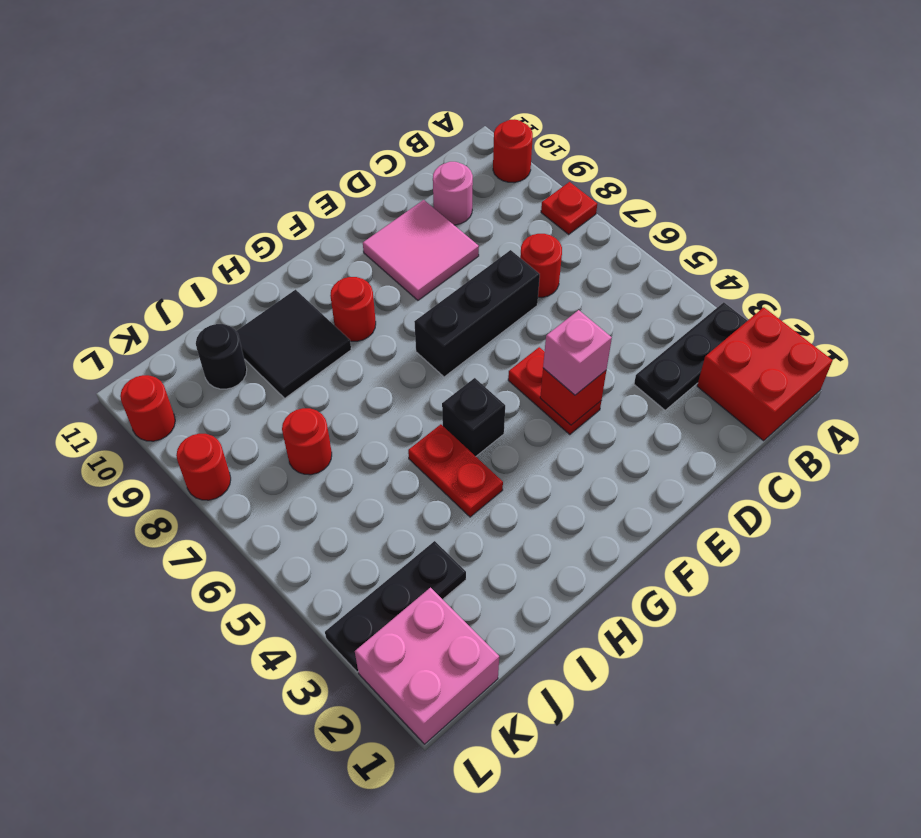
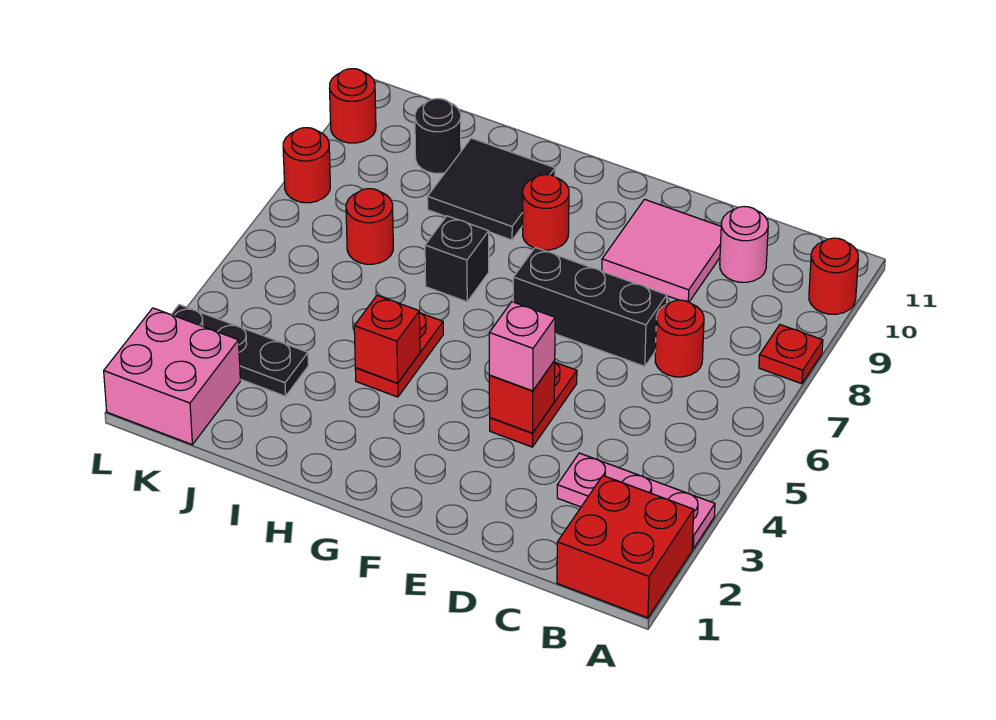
black 1x3 plate [634,302,747,410] -> pink 1x3 plate [557,453,715,549]
black 1x1 brick [442,378,505,456] -> black 1x1 brick moved to [425,216,489,302]
none -> red 1x1 brick [354,295,420,383]

